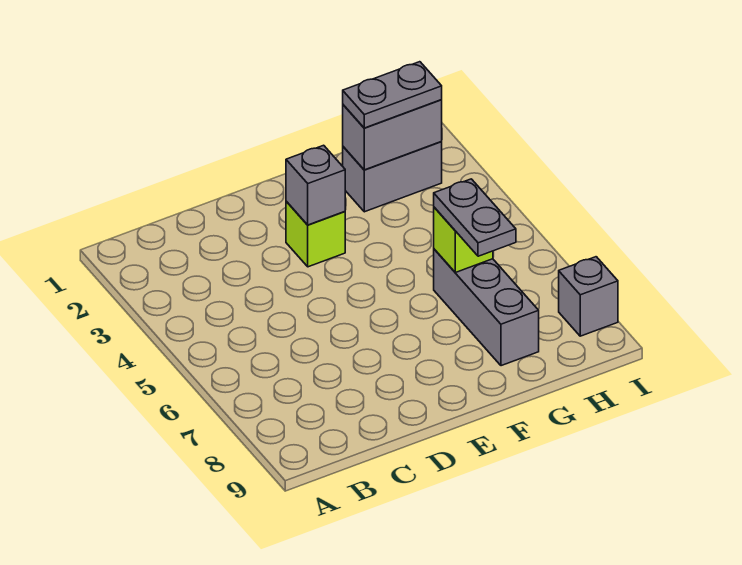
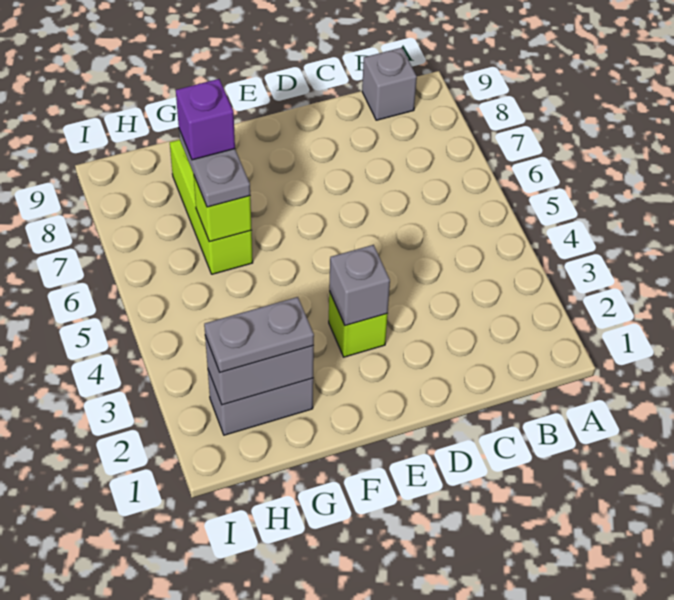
grey 1x3 brick [434,249,539,366] -> lime 1x3 brick [170,140,253,274]
none -> purple 1x1 brick [176,79,235,160]
grey 1x1 brick [559,257,618,336] -> grey 1x1 brick moved to [362,48,417,120]

